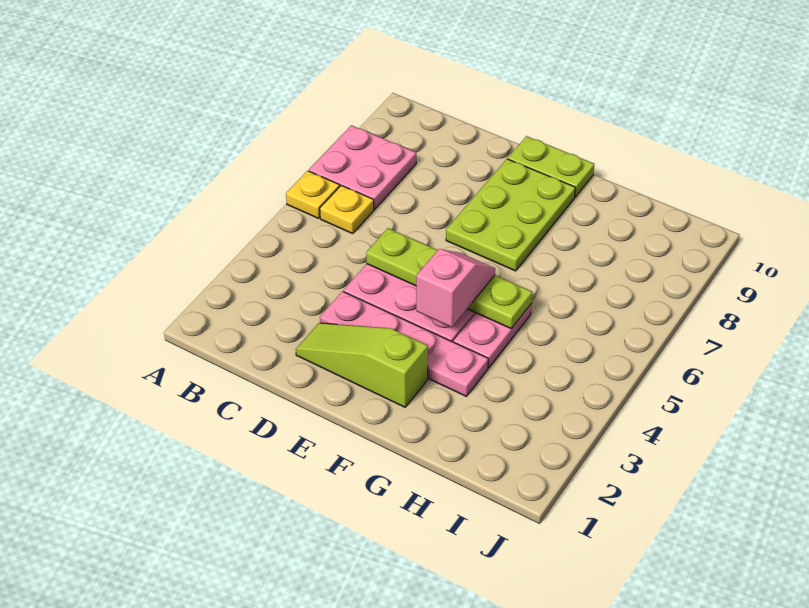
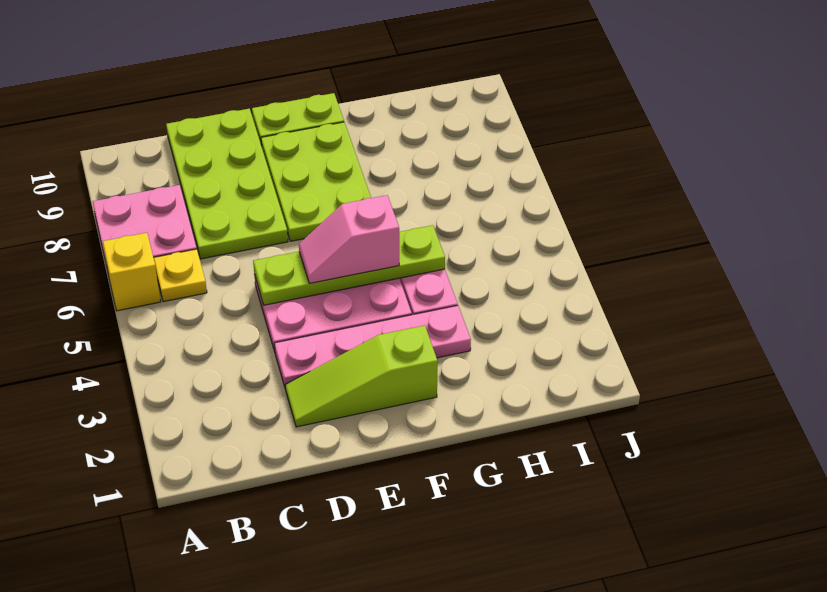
yellow 1x1 plate [286,171,340,218] -> yellow 1x1 brick [103,233,161,311]
none -> lime 2x4 plate [166,109,288,259]
pink 1x2 slope [416,249,495,327] -> pink 1x2 slope turned to [299,195,399,283]

